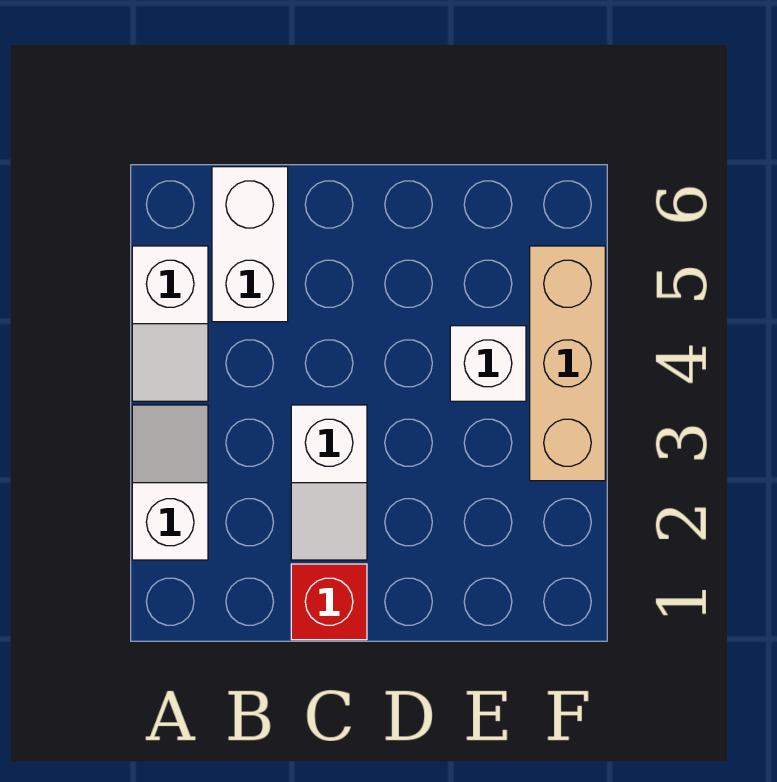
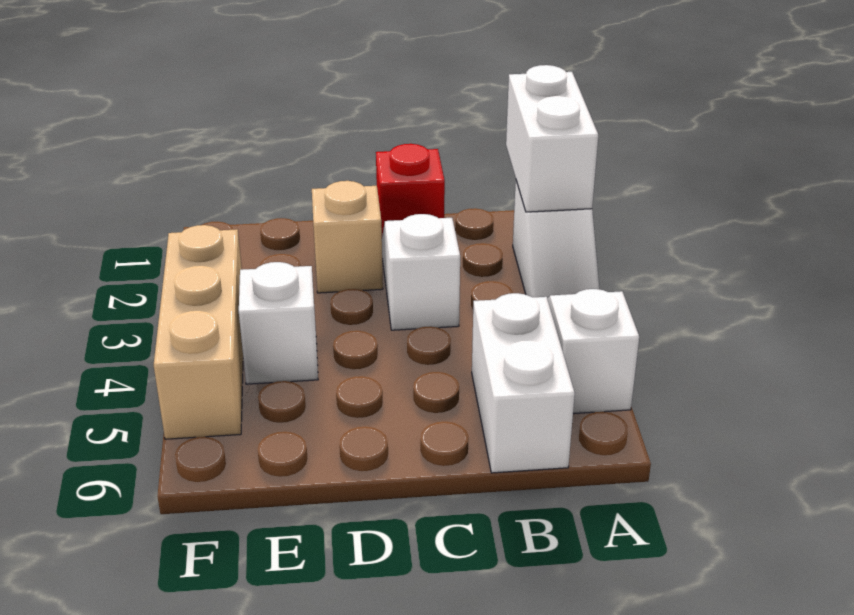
none -> white 1x2 brick [506,65,598,212]
none -> tan 1x1 brick [312,181,383,293]

